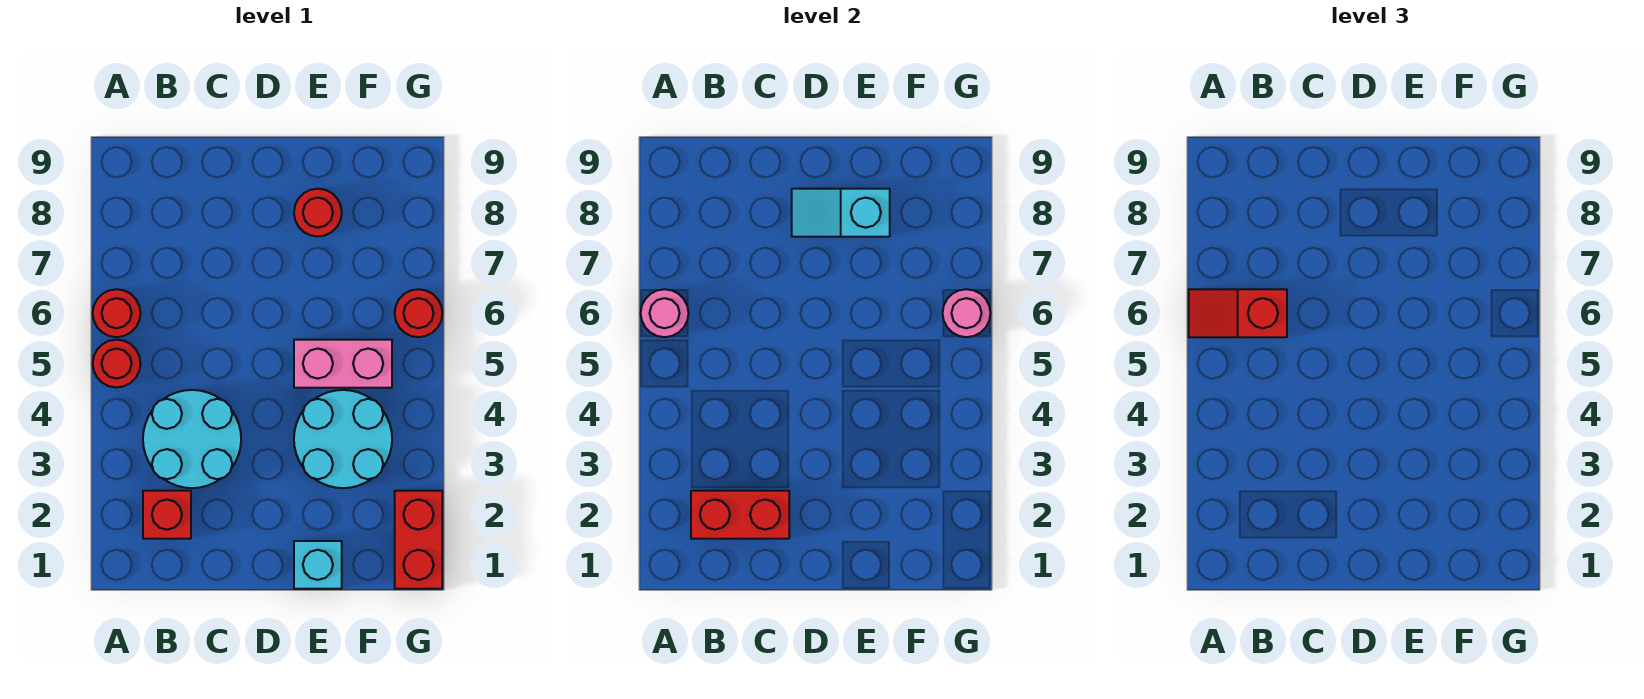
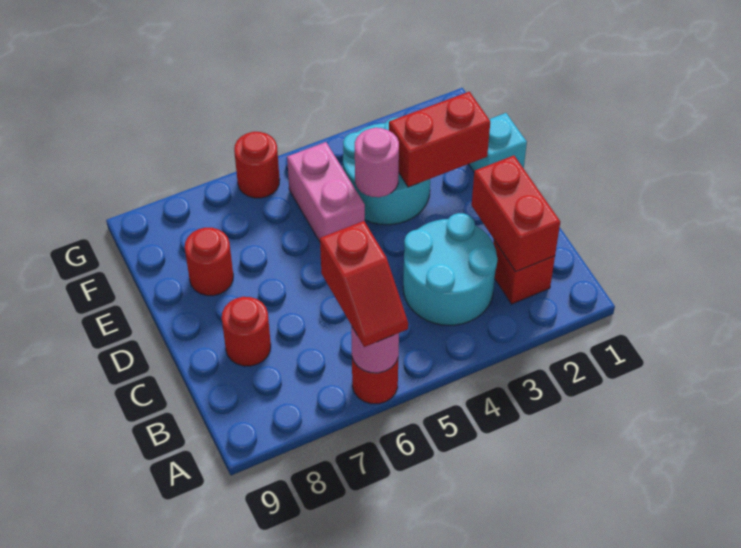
red 1x1 round brick [93,340,140,387] -> red 1x1 round brick moved to [222,297,271,366]
cyan 1x2 slope [792,189,890,237] -> none
red 1x2 brick [395,491,442,589] -> red 1x2 brick moved to [389,92,490,187]
pink 1x1 round brick [943,289,990,337] -> pink 1x1 round brick moved to [355,128,399,197]

